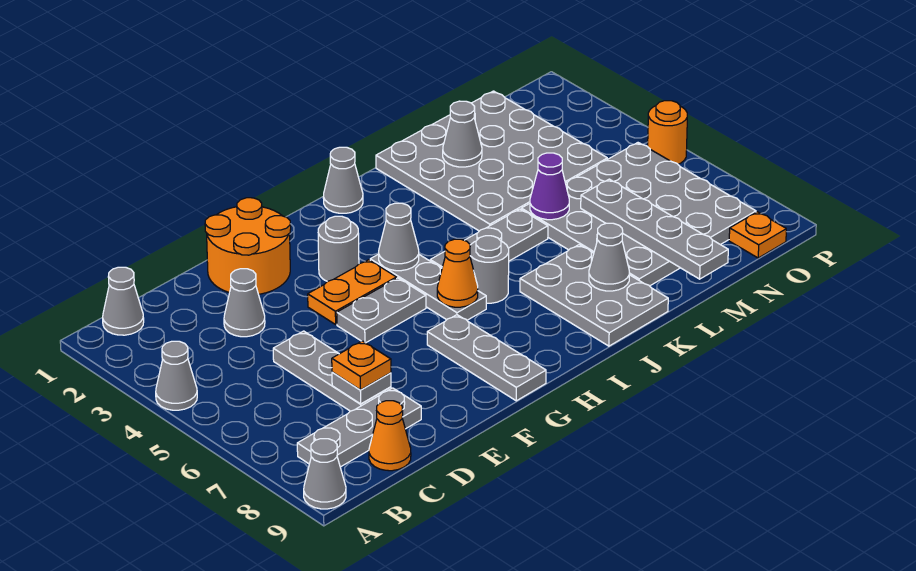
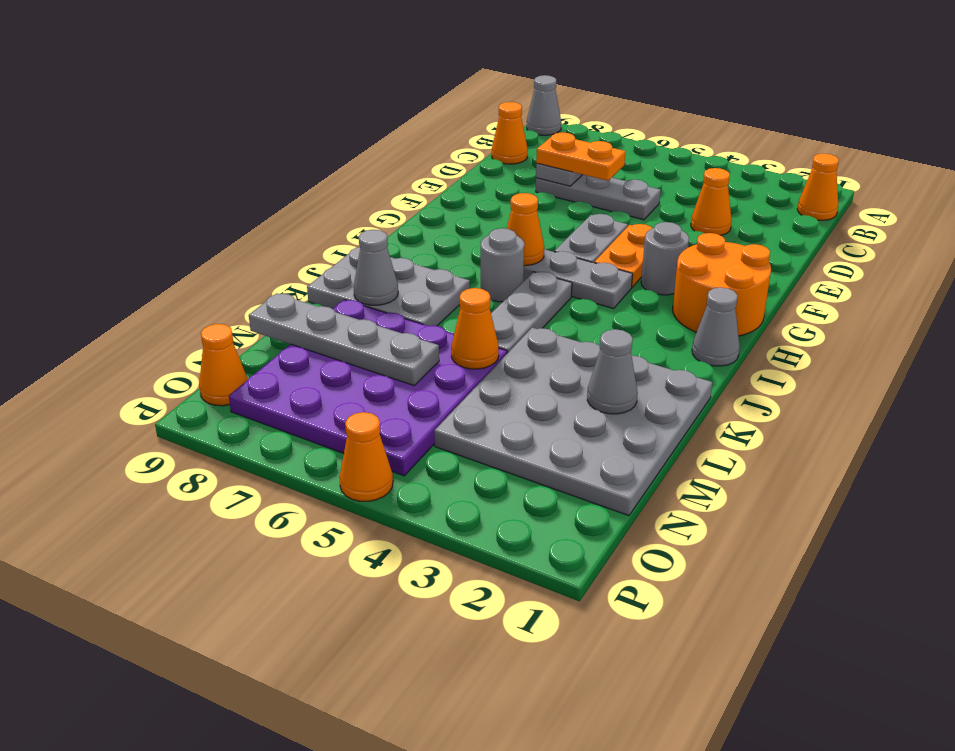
grey 1x1 cone [156,341,197,410] -> none
grey 1x1 cone [103,267,144,335] -> orange 1x1 cone [797,153,839,220]
grey 1x3 plate [297,388,421,467] -> none
grey 1x1 cone [224,269,265,337] -> orange 1x1 cone [691,168,732,236]
orange 1x1 plate [332,341,391,390] -> orange 1x2 plate [536,132,625,181]
orange 2x2 round brick [205,198,291,294] -> orange 2x2 round brick moved to [673,233,771,336]
grey 1x3 plate [427,315,546,401] -> none
grey 1x1 cone [379,203,419,271] -> none
grey 4x4 plate [521,143,756,286] -> purple 4x4 plate [229,300,507,476]
purple 1x1 cone [530,153,569,220] -> orange 1x1 cone [451,288,499,369]
orange 1x1 plate [729,212,786,258] -> orange 1x1 cone [199,324,248,406]
orange 1x1 round brick [648,101,687,164] -> orange 1x1 cone [339,412,393,501]

